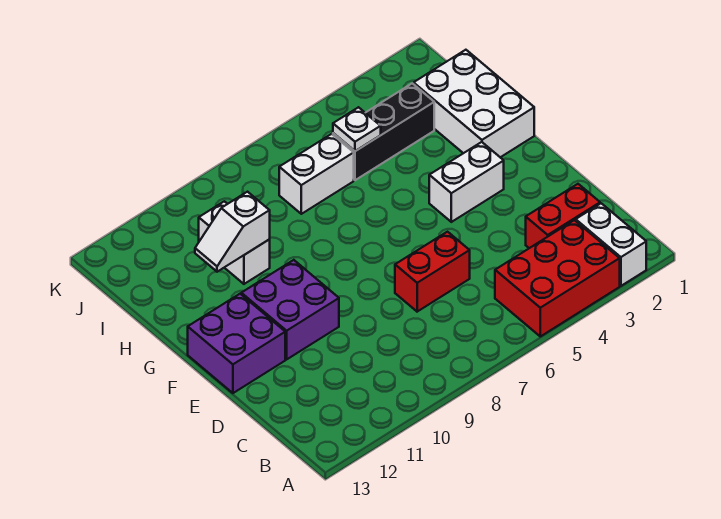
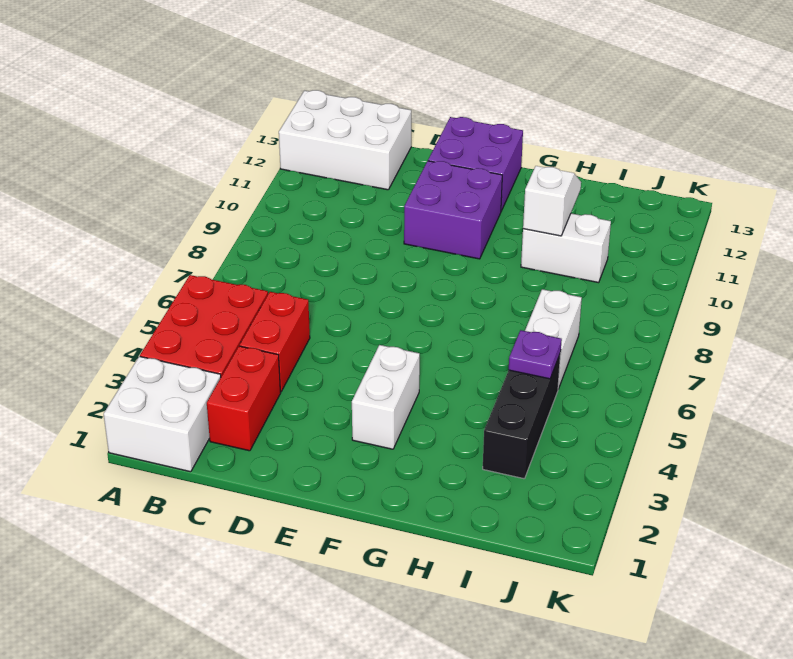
white 1x2 brick [576,203,646,286] -> white 2x2 brick [104,356,221,472]
red 1x2 brick [395,232,470,312] -> red 1x2 brick moved to [240,292,310,392]
white 2x3 brick [414,50,534,157] -> white 2x3 brick moved to [279,90,411,190]
white 1x1 plate [333,107,381,151] -> purple 1x1 plate [509,330,562,379]

